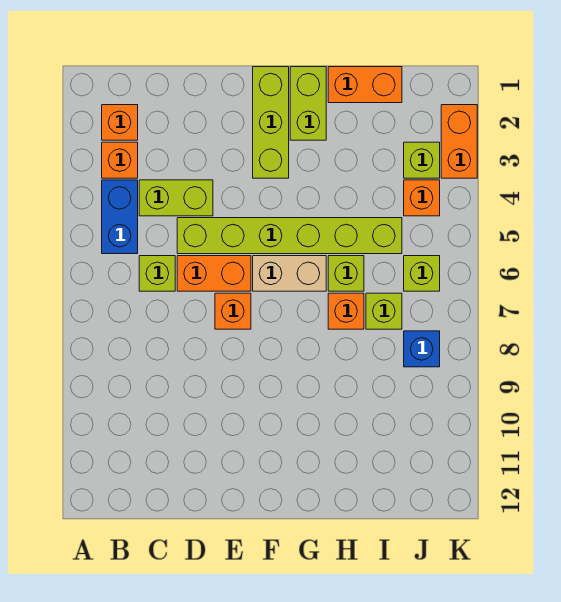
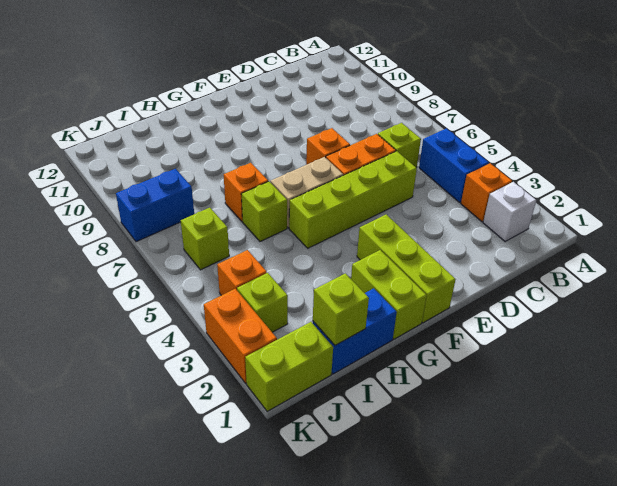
orange 1x1 brick [102,105,138,140] -> white 1x1 brick [483,182,536,242]
lime 1x2 brick [139,180,213,216] -> lime 1x2 brick moved to [245,322,333,411]
lime 1x6 brick [177,218,402,254] -> lime 1x4 brick [289,151,417,248]
orange 1x2 brick [328,67,402,103] -> blue 1x2 brick [313,288,397,374]
lime 1x1 brick [366,293,402,329] -> lime 1x1 brick moved to [313,273,369,345]
blue 1x1 brick [404,331,440,367] -> blue 1x2 brick [116,169,194,242]

